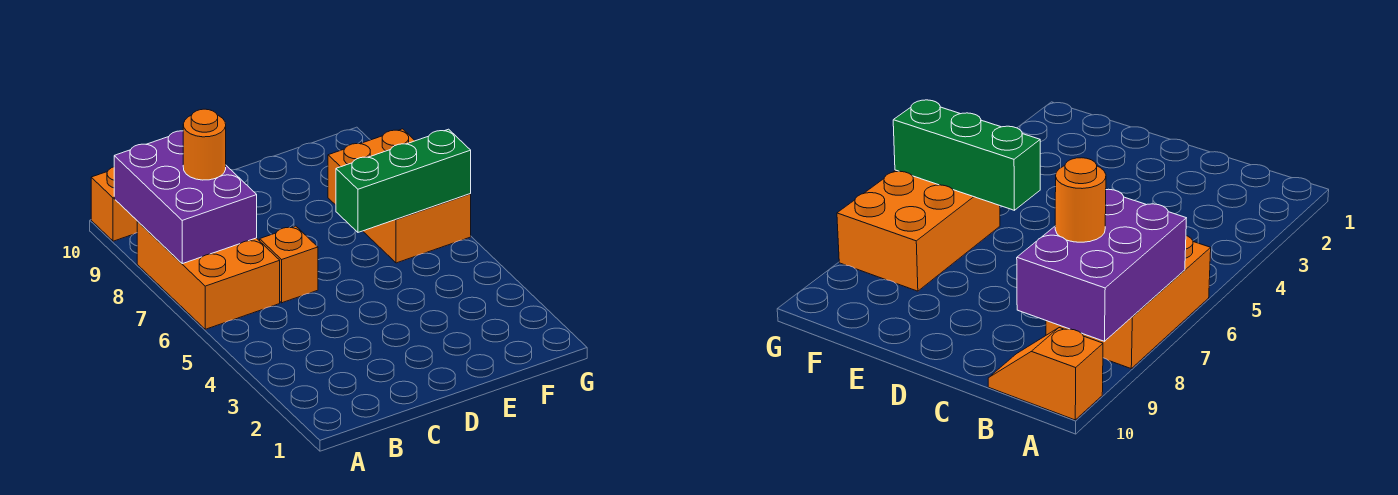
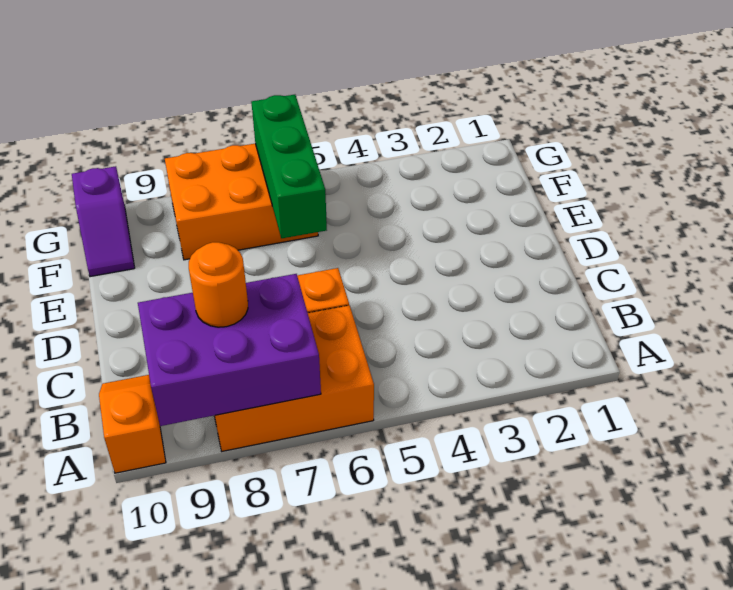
none -> purple 1x2 slope [72,166,135,277]

